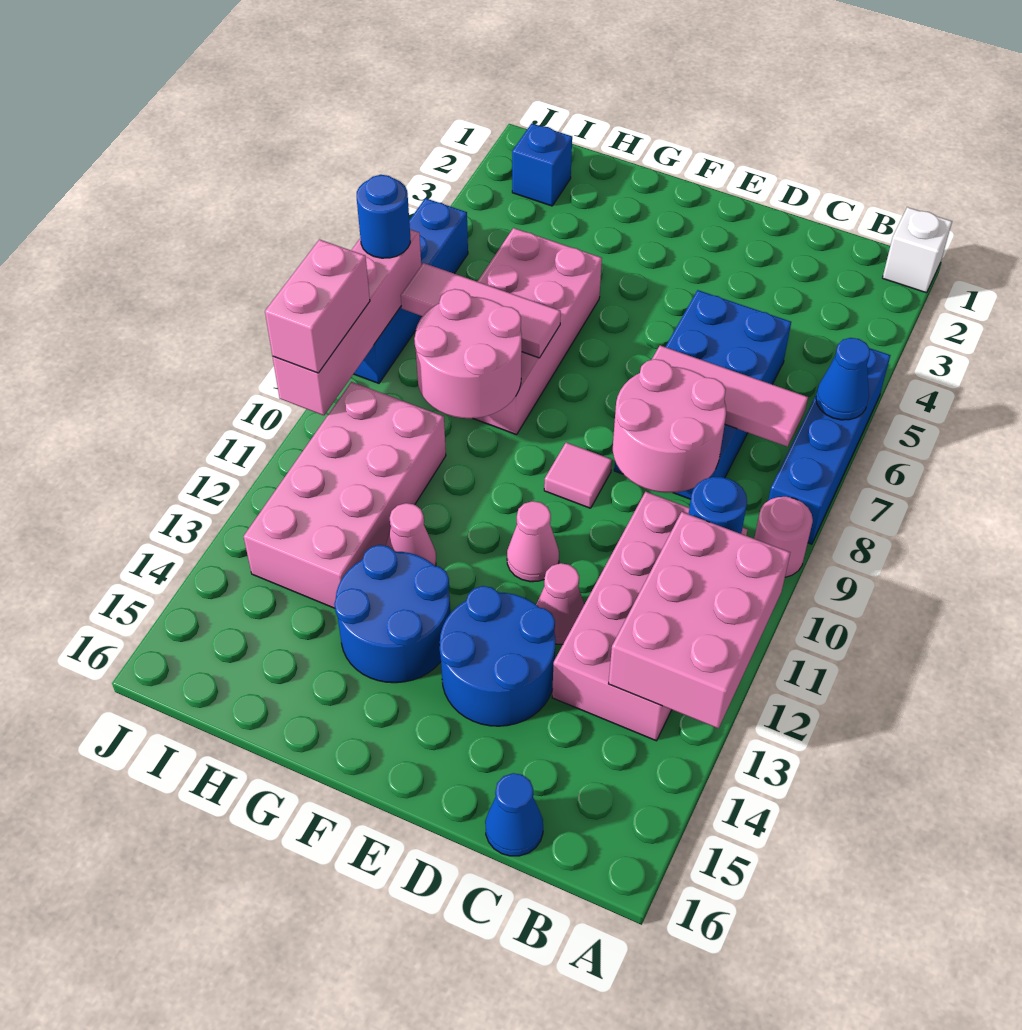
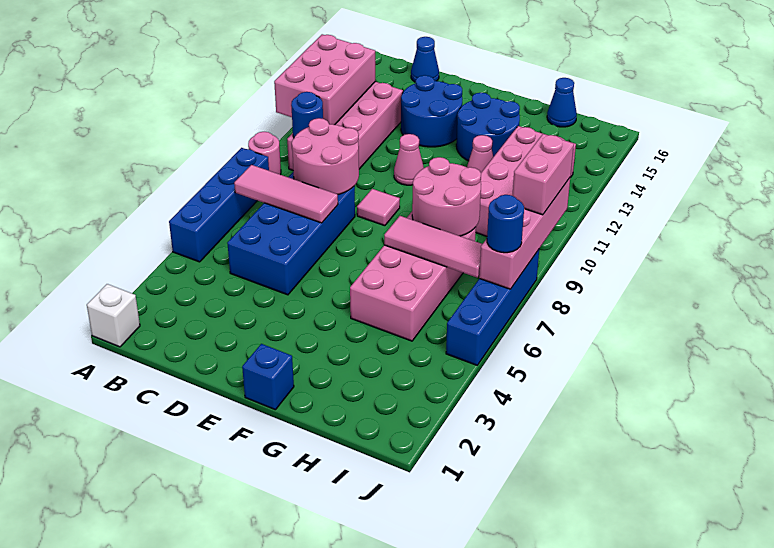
blue 1x1 cone [816,338,870,420] -> blue 1x1 cone moved to [547,78,577,127]
pink 1x1 cone [537,563,584,644] -> none
blue 1x1 brick [512,124,572,206] -> blue 1x1 brick moved to [242,344,294,410]

